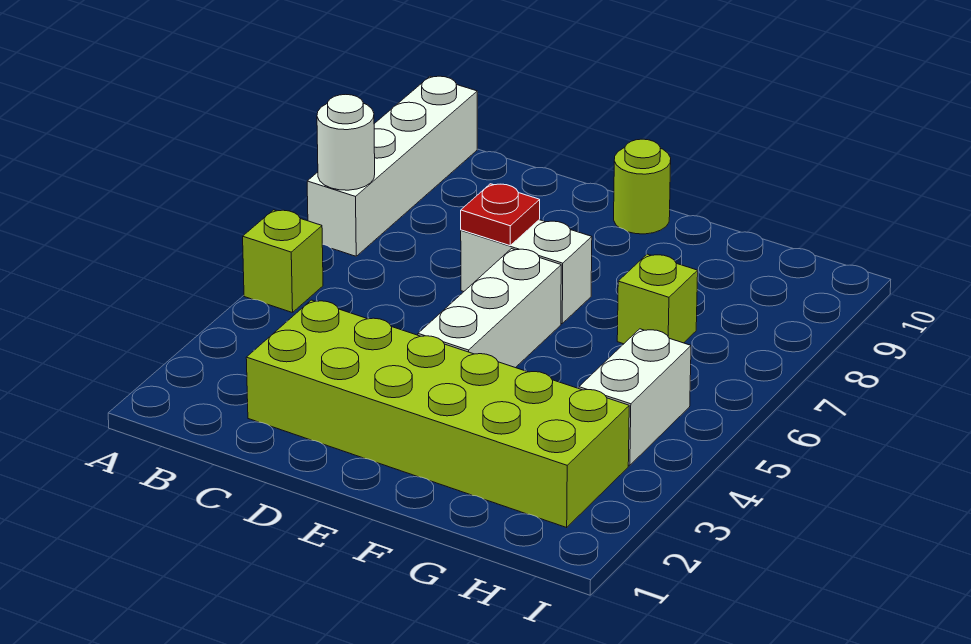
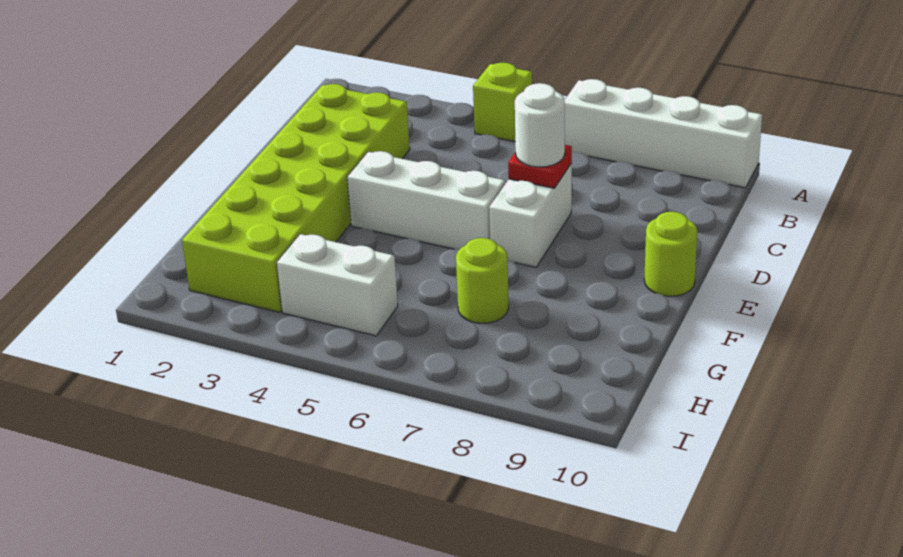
white 1x1 round brick [317,95,375,190] -> white 1x1 round brick moved to [515,83,565,167]
lime 1x1 brick [617,254,698,344] -> lime 1x1 round brick [456,238,509,323]

